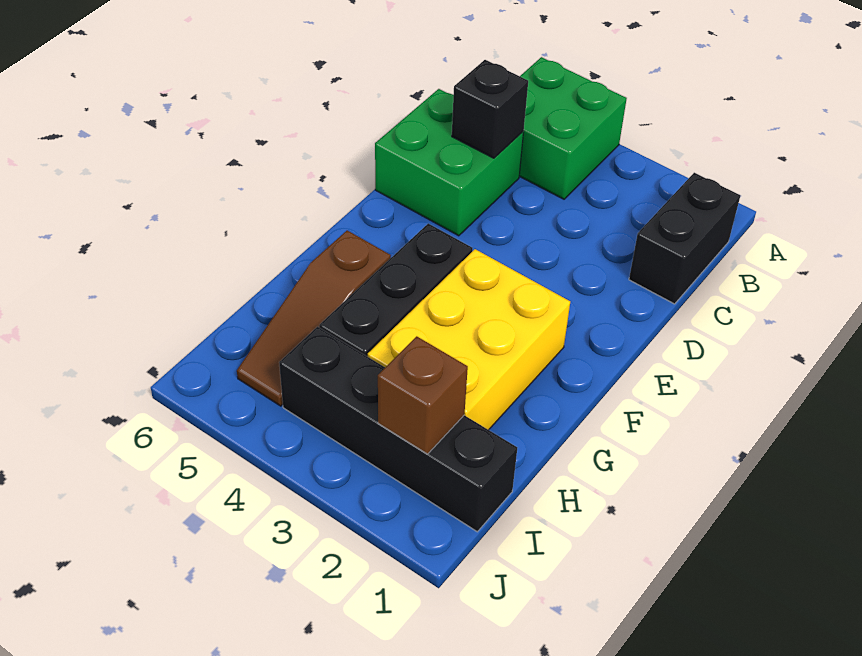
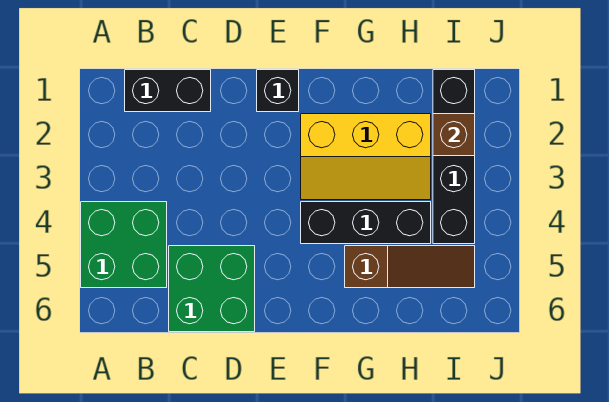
black 1x1 brick [452,60,528,158] -> black 1x1 brick moved to [257,70,299,112]
yellow 2x3 brick [368,249,570,430] -> yellow 2x3 slope [301,114,431,200]

